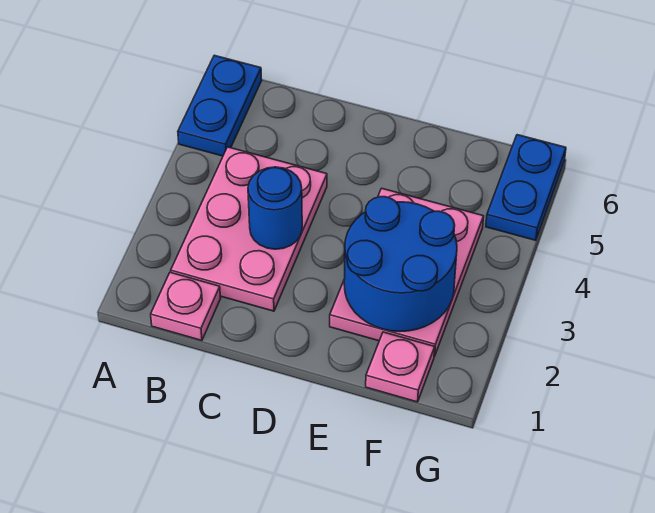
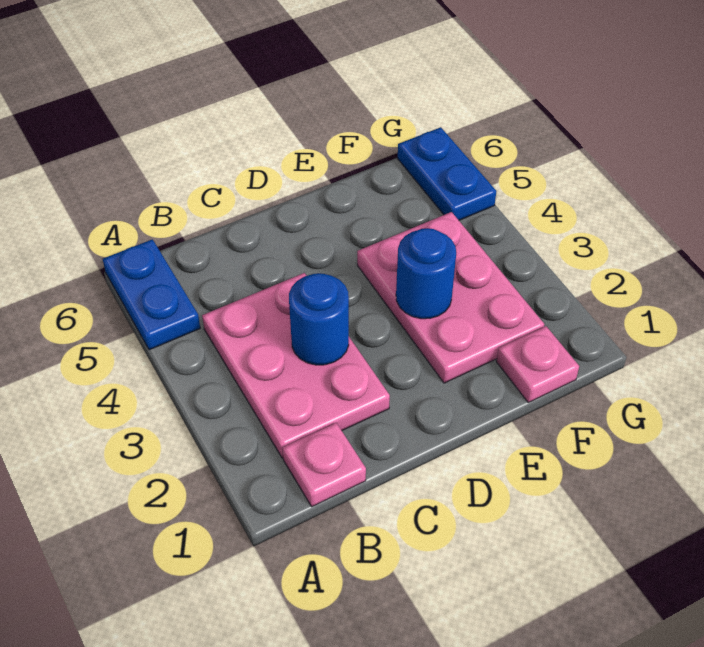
blue 2x2 round brick [344,197,457,332] -> blue 1x1 round brick [396,228,456,319]

